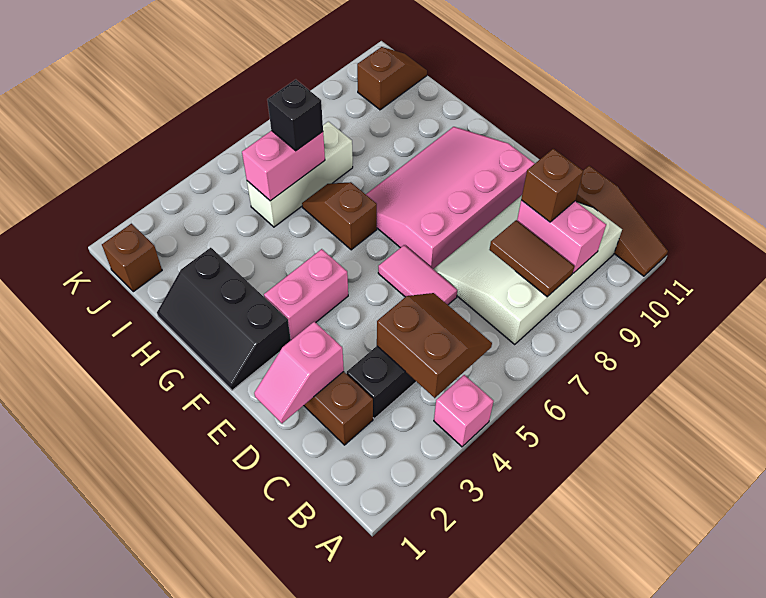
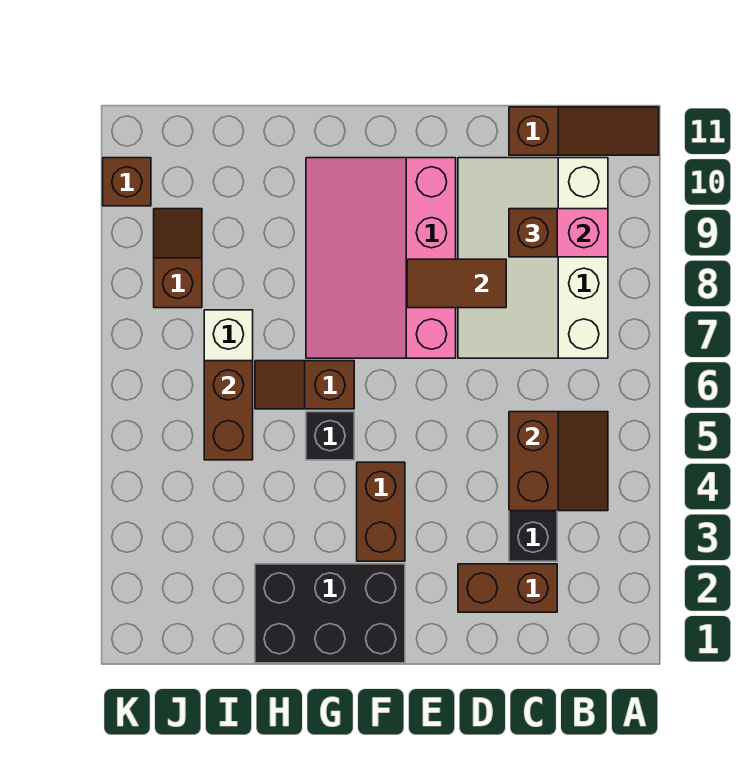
pink 1x1 brick [434,375,494,447] -> none
brown 2x2 slope [377,293,492,398] -> brown 2x2 slope turned to [509,412,608,511]
brown 1x2 tile [489,220,574,297] -> brown 1x2 tile moved to [407,259,506,308]
pink 1x2 slope [254,322,344,423] -> none
pink 1x2 tile [378,245,457,305] -> none
black 2x3 slope [157,248,291,390] -> black 2x3 brick [255,564,405,663]
pink 1x2 brick [264,249,348,340] -> brown 1x2 brick [357,462,405,561]
pink 1x2 brick [242,131,325,201] -> brown 1x2 brick [204,361,253,460]
black 1x1 brick [267,80,323,151] -> black 1x1 brick moved to [306,412,354,460]
brown 1x1 brick [102,223,162,292] -> brown 1x1 brick moved to [103,158,151,206]
brown 1x2 slope [357,47,427,110] -> brown 1x2 slope moved to [154,209,202,308]

